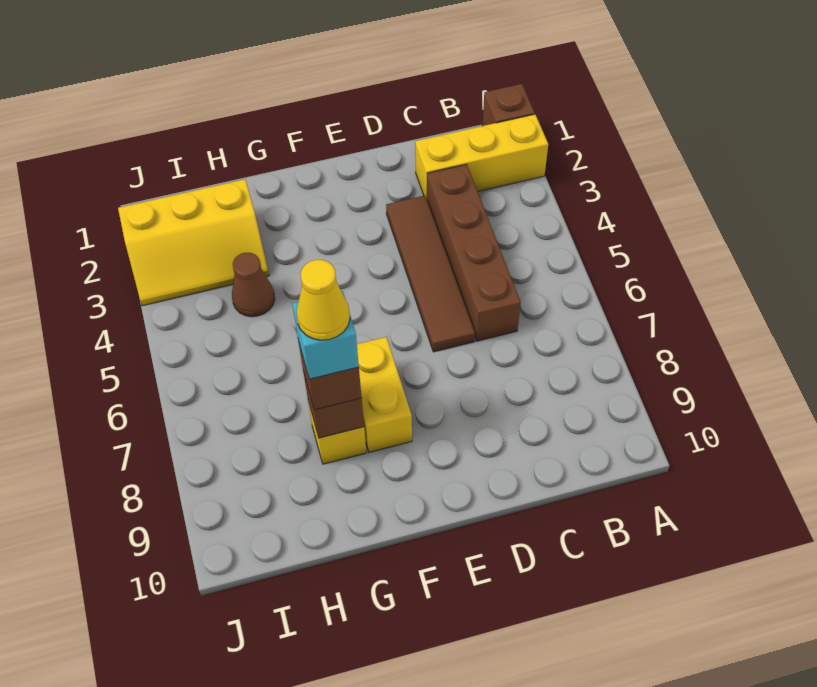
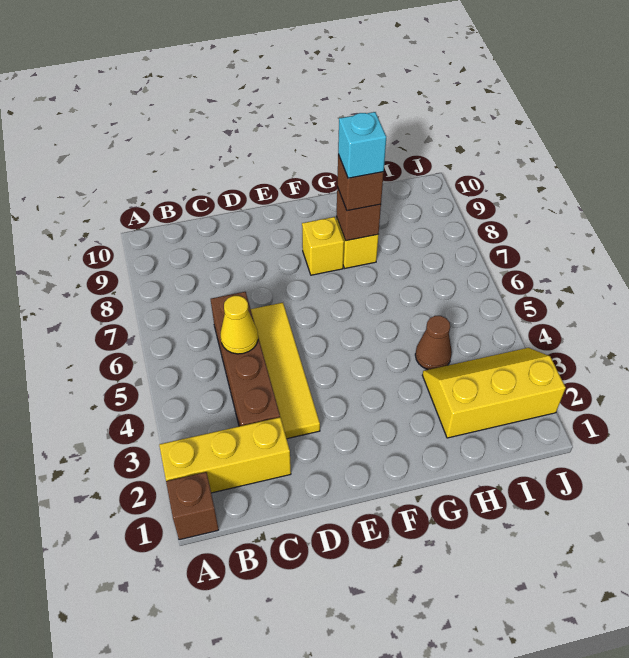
brown 1x4 tile [386,196,475,352] -> yellow 1x4 tile [251,303,320,439]
yellow 1x2 brick [357,337,412,452] -> yellow 1x1 brick [302,217,344,275]
yellow 1x1 cone [296,260,350,340] -> yellow 1x1 cone moved to [220,296,258,354]

